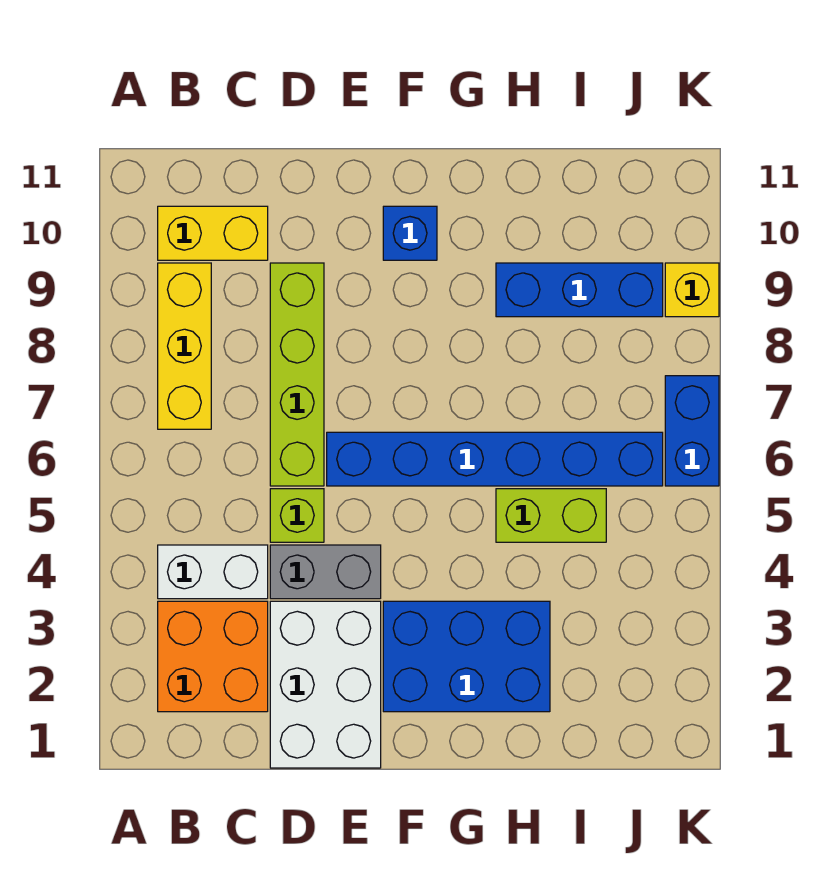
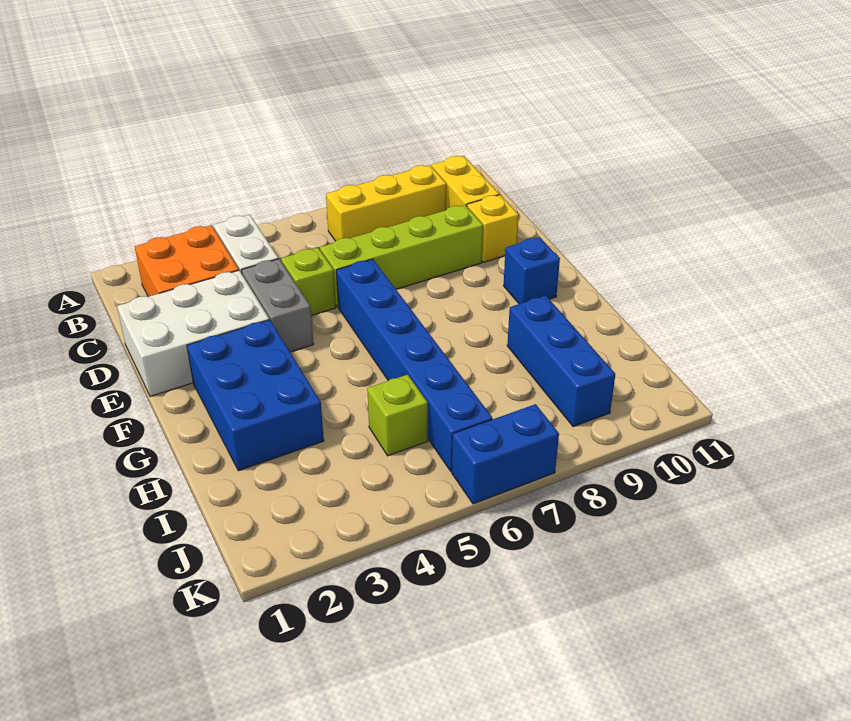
lime 1x2 brick [496,489,606,542] -> lime 1x1 brick [367,375,428,456]
yellow 1x1 brick [665,263,719,317] -> yellow 1x1 brick moved to [467,195,519,262]

